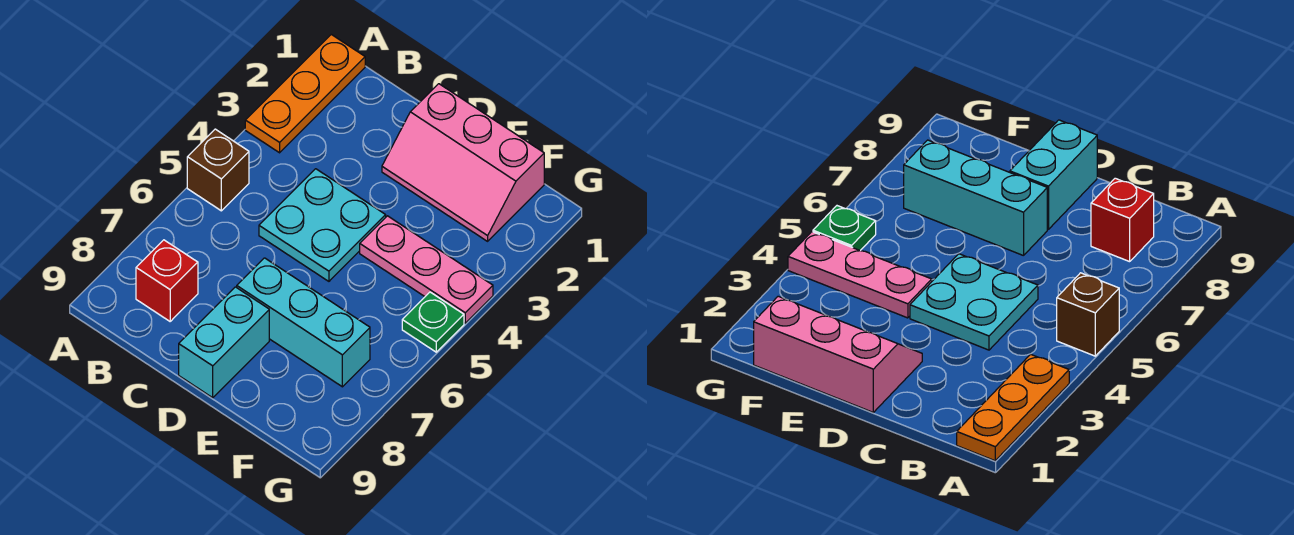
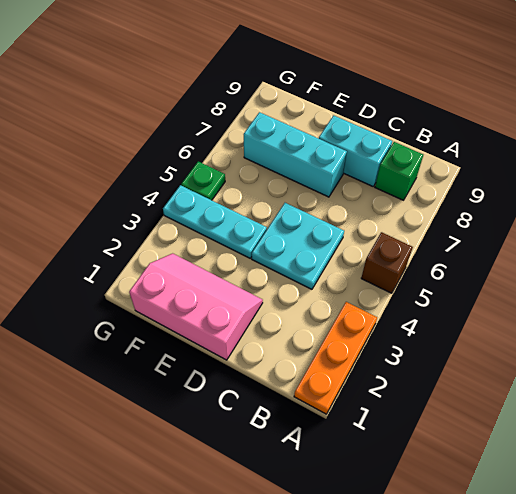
red 1x1 brick [136,240,198,321] -> green 1x1 brick [375,142,423,200]
cyan 1x2 brick [179,287,269,398] -> cyan 1x2 brick turned to [319,115,392,186]
pink 1x3 plate [360,216,493,323] -> cyan 1x3 plate [163,185,267,258]

